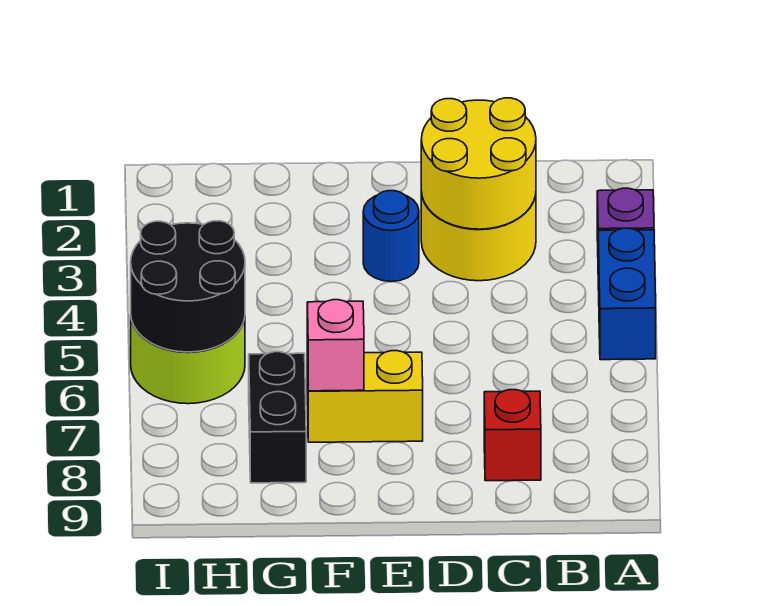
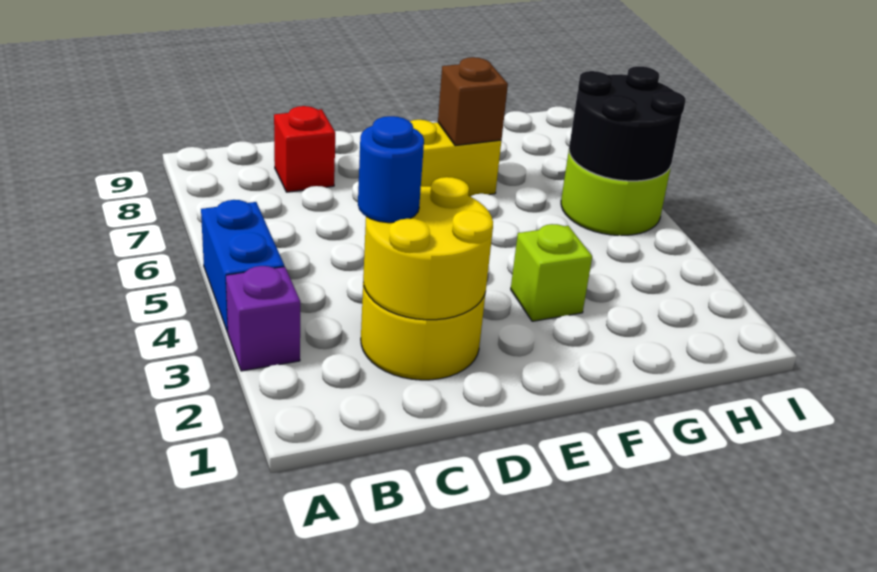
blue 1x1 round brick [363,191,419,282] -> blue 1x1 round brick moved to [358,116,424,223]
none -> lime 1x1 brick [511,224,592,321]
pink 1x1 brick [307,300,364,391] -> brown 1x1 brick [438,57,508,146]
black 1x2 brick [249,352,306,483] -> none

